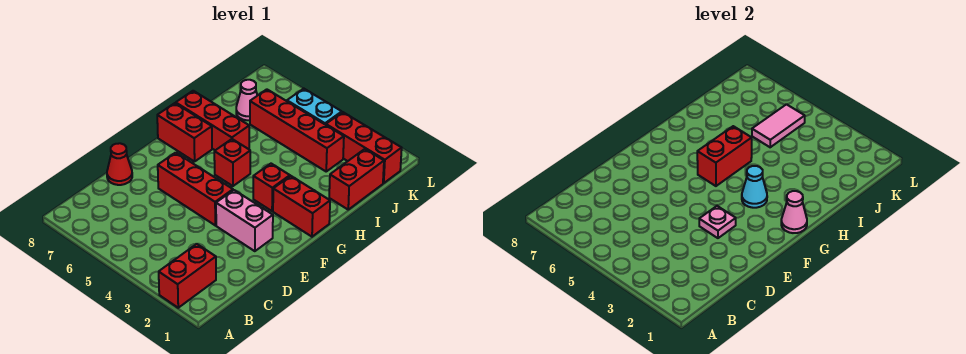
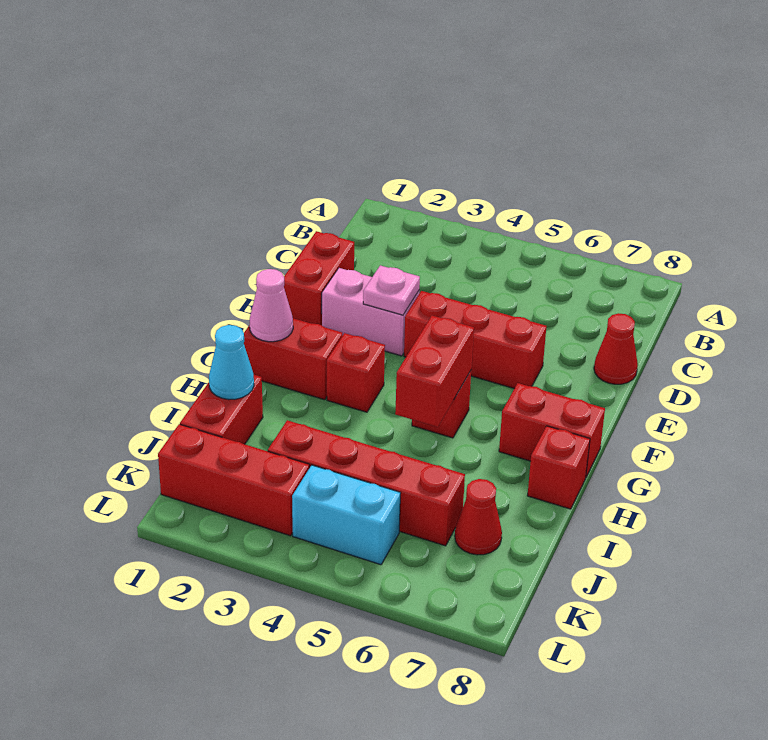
red 1x2 brick [159,244,216,308] -> red 1x2 brick moved to [284,231,354,325]
cyan 1x1 cone [742,166,767,208] -> cyan 1x1 cone moved to [209,325,254,400]
red 1x3 brick [176,91,249,150] -> red 1x1 brick [528,426,590,509]
pink 1x2 tile [752,104,805,147] -> none
pink 1x1 cone [236,80,257,120] -> red 1x1 cone [455,479,502,555]

